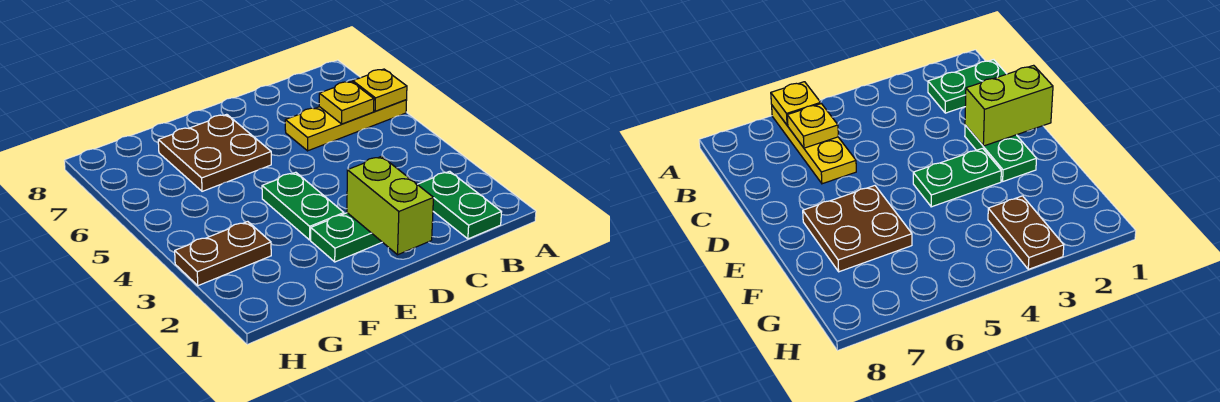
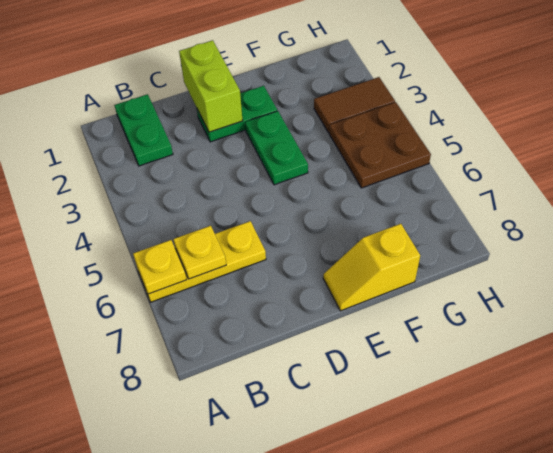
brown 2x2 plate [158,114,271,191] -> brown 2x2 plate moved to [329,102,431,188]
none -> yellow 1x2 slope [323,224,420,311]
brown 1x2 plate [175,222,271,286] -> brown 1x2 tile [314,77,395,133]

